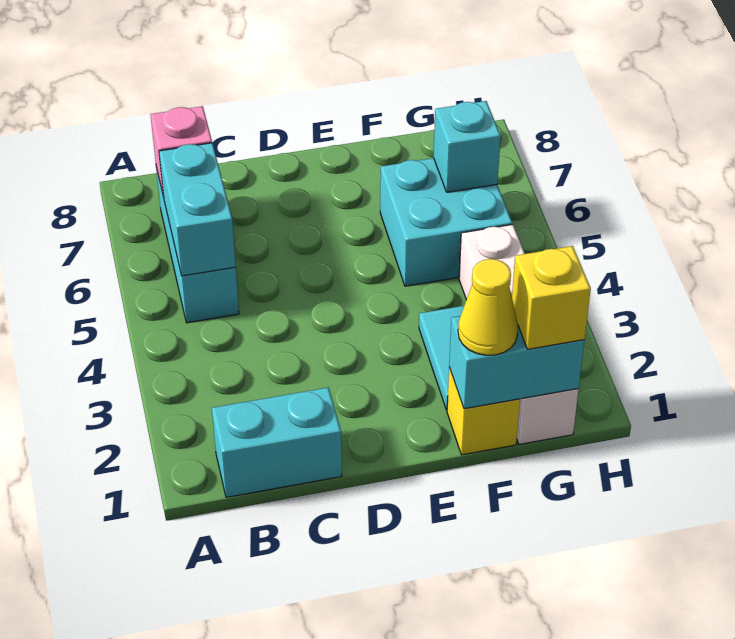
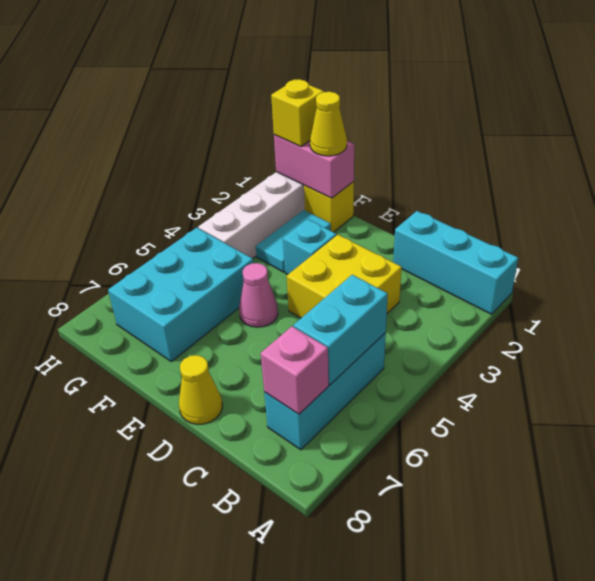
cyan 1x2 brick [212,388,342,497] -> cyan 1x3 brick [393,211,518,314]
none -> yellow 2x2 brick [287,235,402,318]
none -> yellow 1x1 cone [179,355,222,424]
none -> pink 1x1 cone [239,263,278,327]
cyan 1x2 brick [449,316,584,409] -> pink 1x2 brick [274,135,354,198]
cyan 2x2 brick [380,158,512,286] -> cyan 2x3 brick [108,228,253,361]
cyan 1x1 brick [434,101,501,192] -> cyan 1x1 brick moved to [283,219,336,274]

